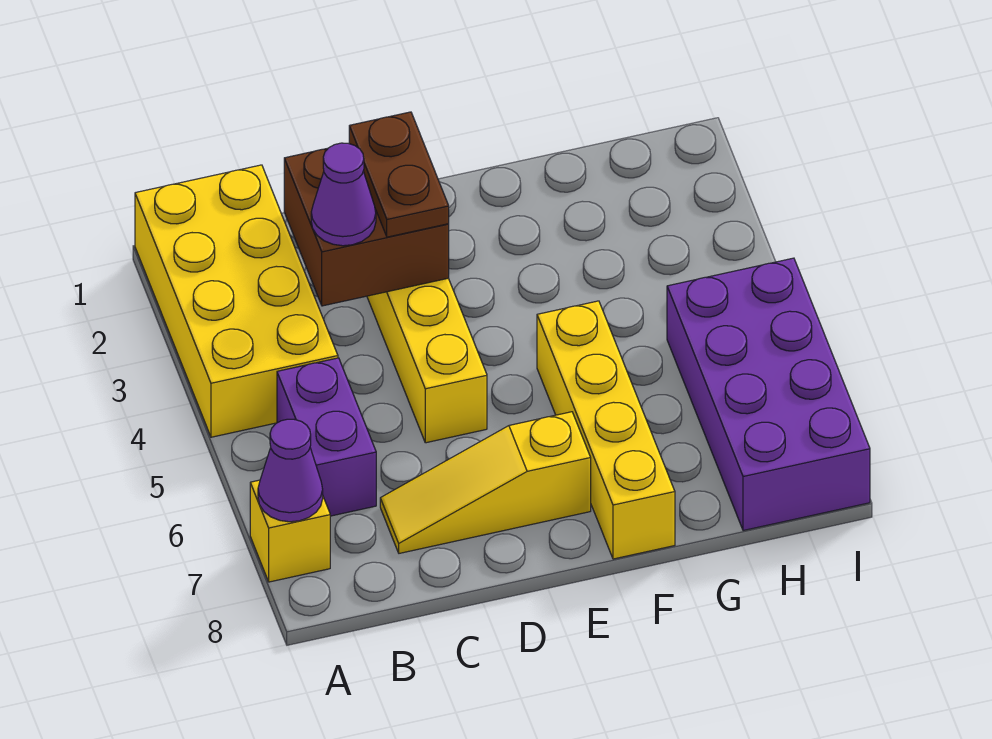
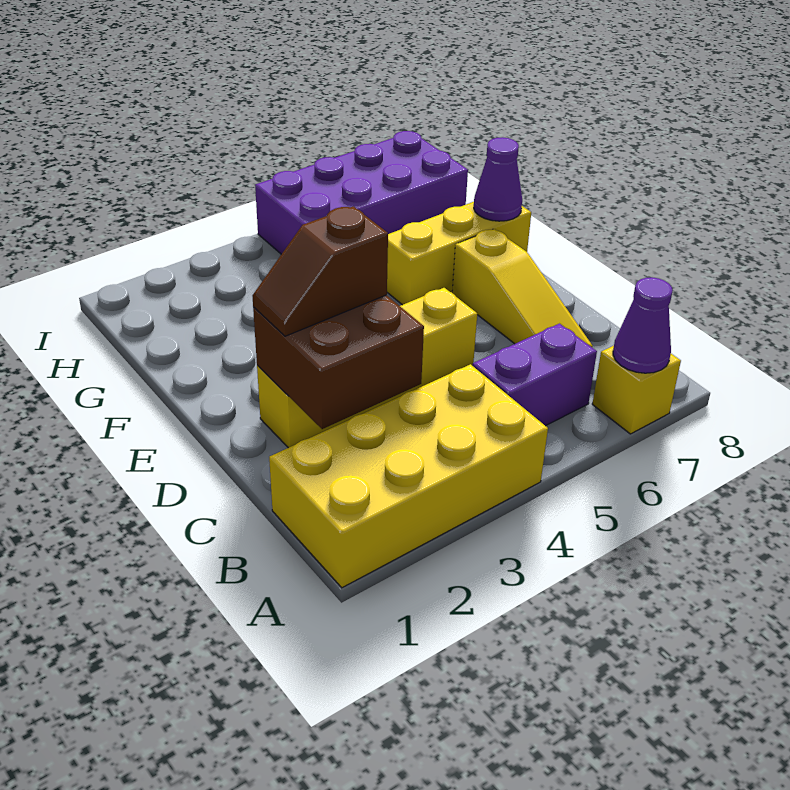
purple 1x1 cone [311,143,376,246] -> purple 1x1 cone moved to [474,137,522,221]
brown 1x2 plate [349,112,449,237] -> brown 1x2 slope [253,206,388,336]
yellow 1x4 brick [537,301,675,559] -> yellow 1x3 brick [387,202,531,305]

